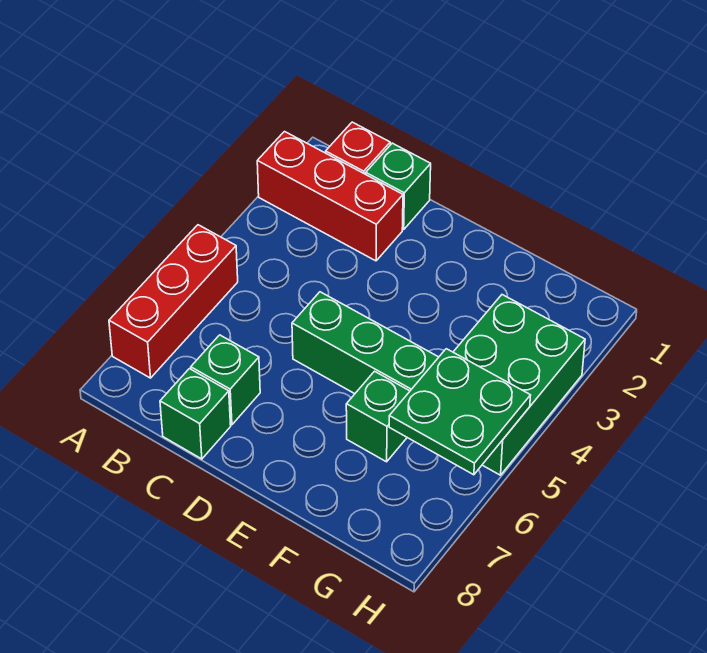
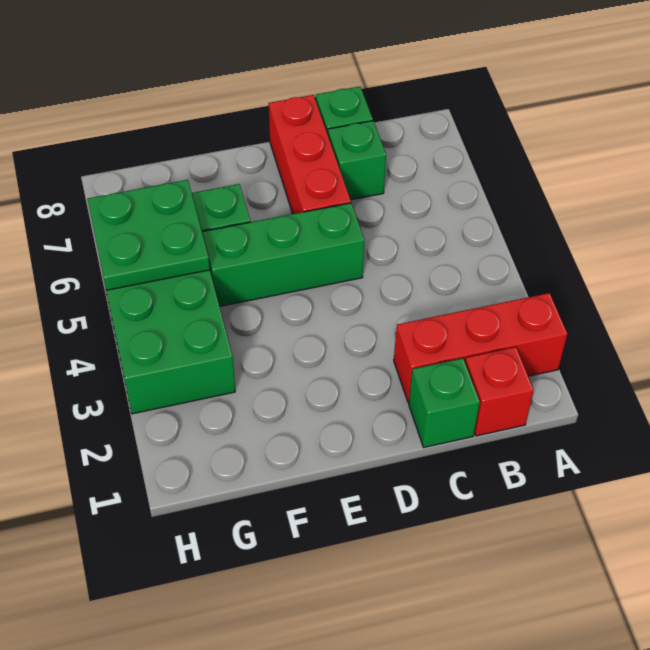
red 1x3 brick [109,225,238,378] -> red 1x3 brick moved to [269,95,351,214]

